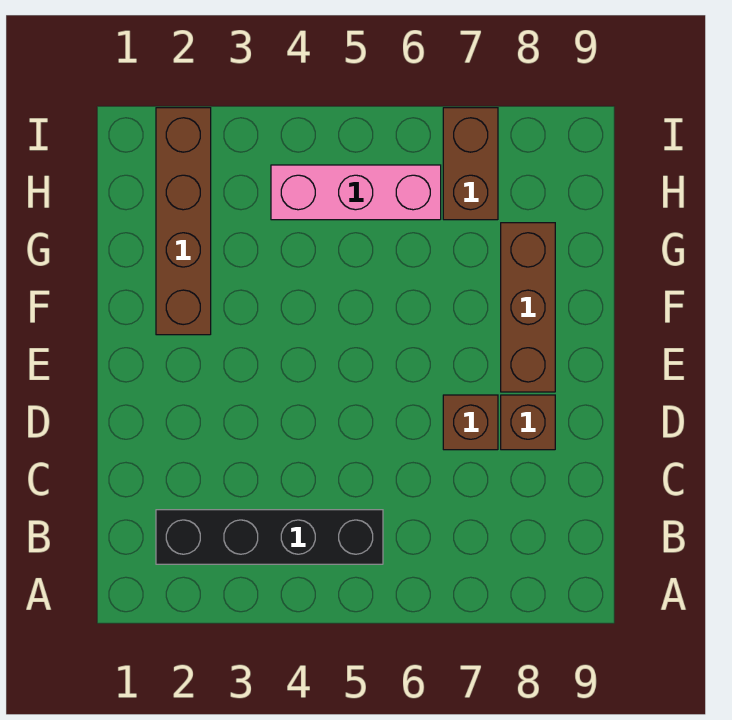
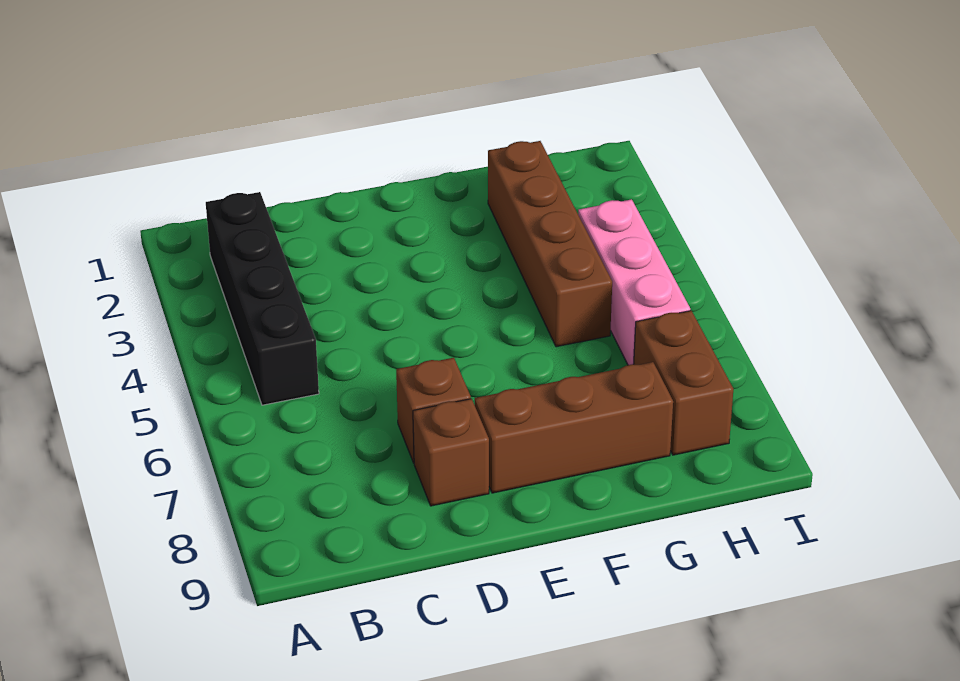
brown 1x4 brick [156,108,211,335] -> brown 1x4 brick turned to [488,141,612,347]
brown 1x2 brick [443,108,498,220] -> brown 1x2 brick turned to [634,311,733,455]

